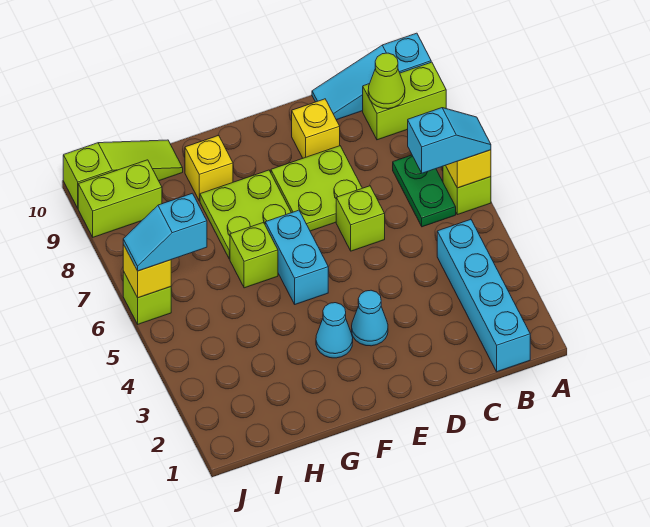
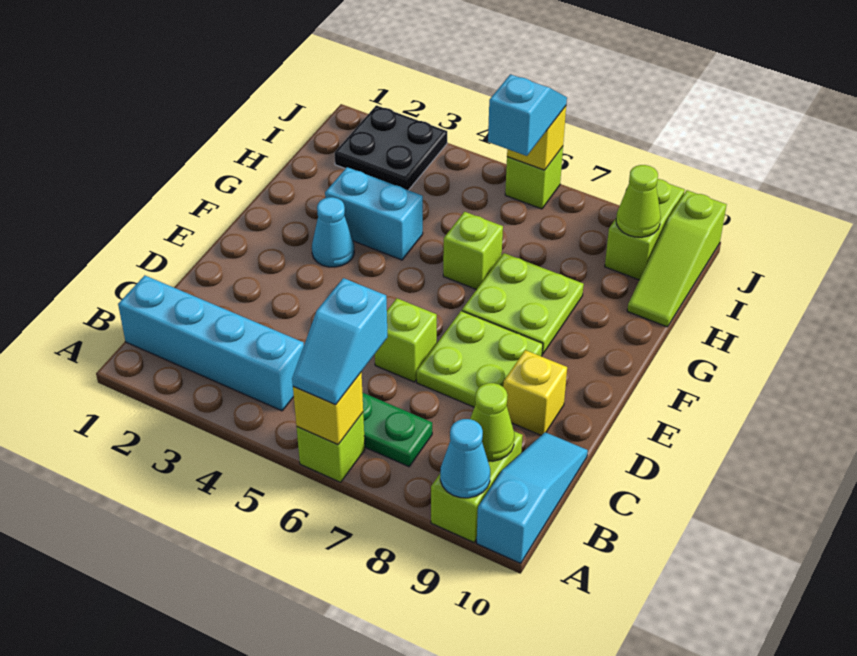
cyan 1x1 cone [352,290,388,346] -> cyan 1x1 cone moved to [440,419,490,498]
cyan 1x2 brick [265,210,328,304] -> cyan 1x2 brick moved to [325,167,423,260]
yellow 1x1 brick [185,135,233,201] -> none
none -> black 2x2 plate [334,105,447,190]
none -> lime 1x1 cone [616,165,661,237]

